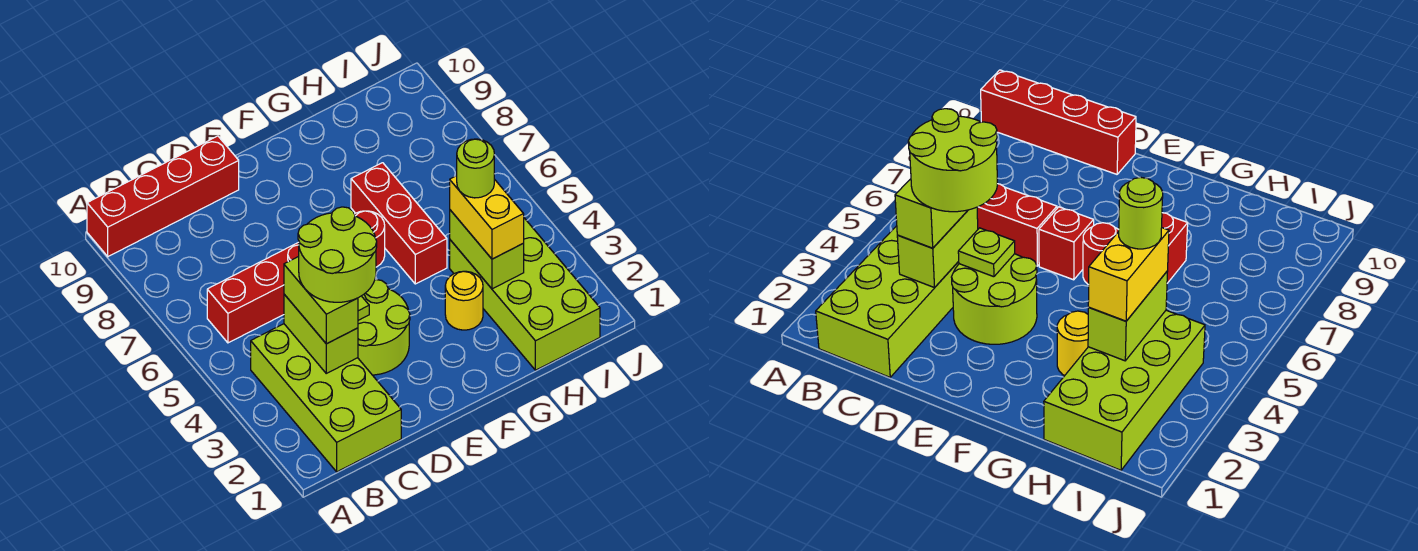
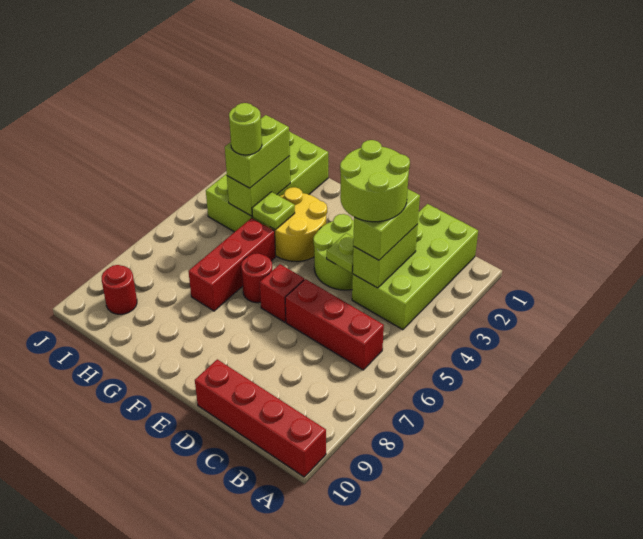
yellow 1x1 round brick [445,271,483,330] -> yellow 2x2 round brick [266,187,327,261]
none -> lime 1x1 plate [252,192,295,230]
yellow 1x2 brick [450,176,524,259] -> lime 1x2 brick [225,115,290,188]
none -> red 1x1 round brick [102,265,137,314]

